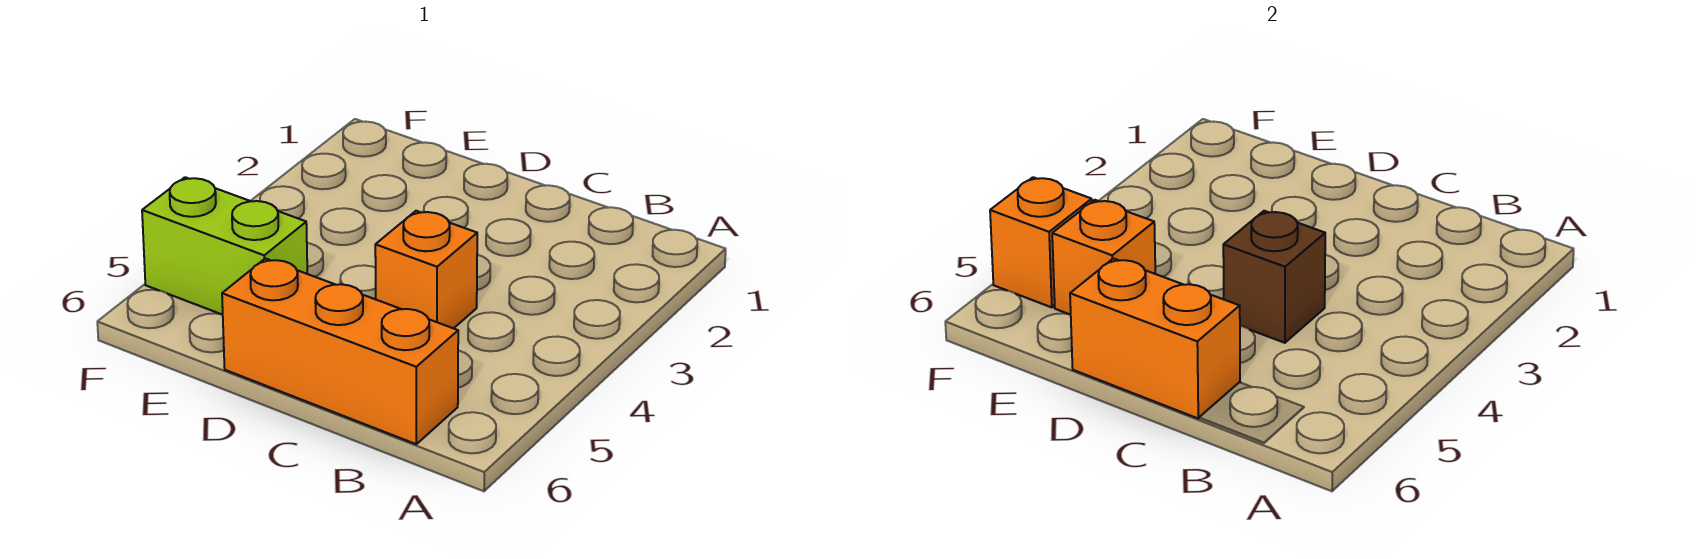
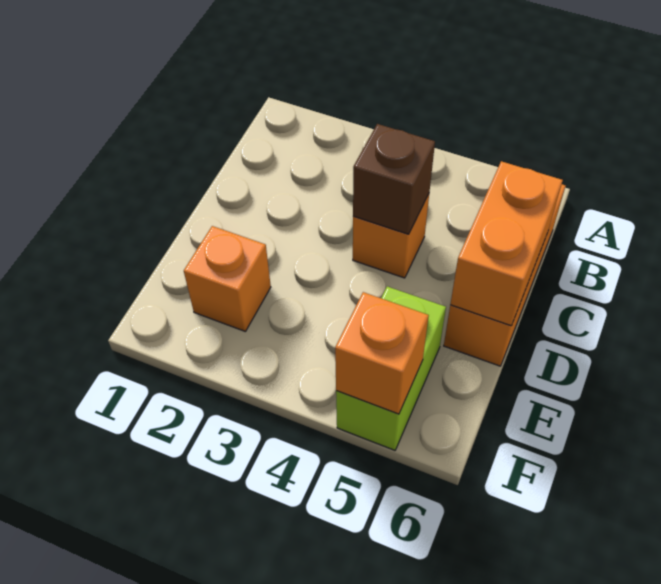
orange 1x1 brick [1052,200,1155,314] -> orange 1x1 brick moved to [184,226,271,331]

